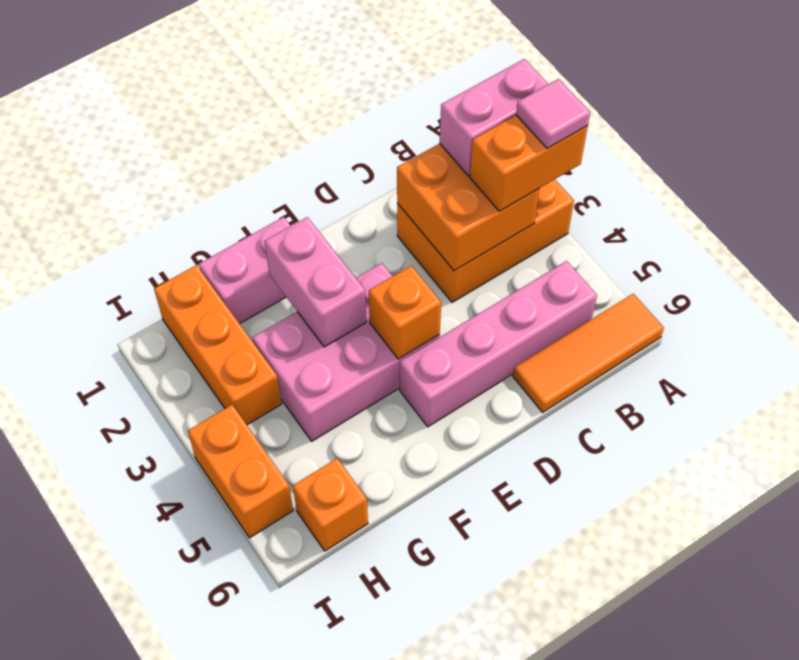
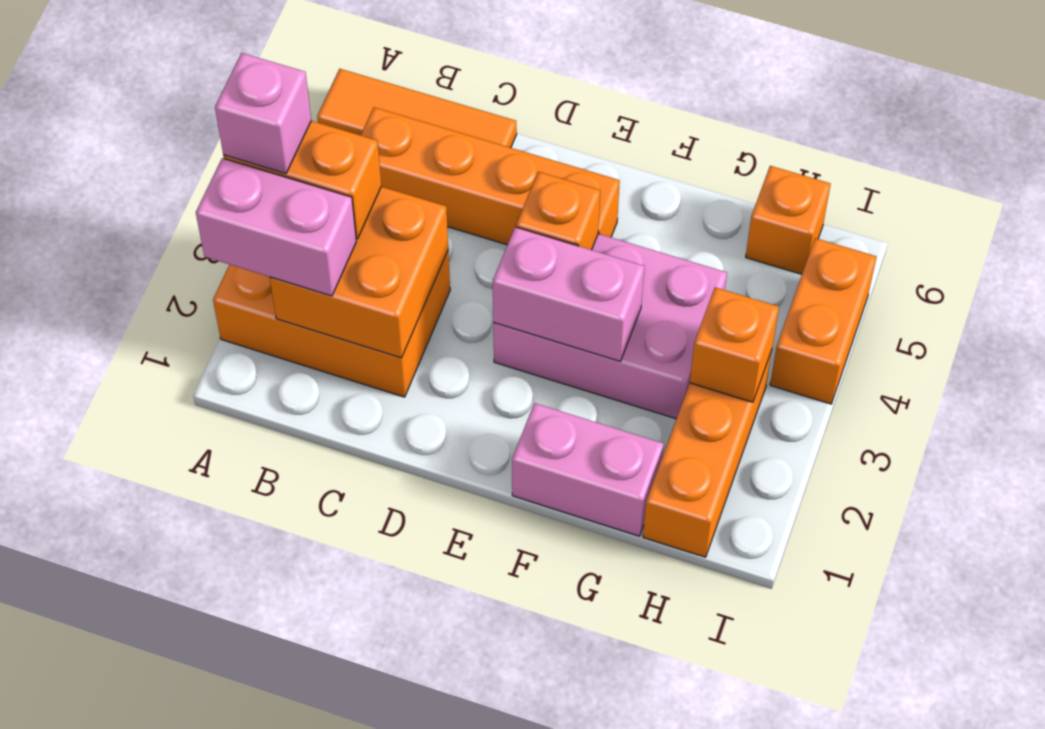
pink 1x1 tile [516,79,590,148] -> pink 1x1 brick [215,53,311,174]
pink 1x4 brick [400,261,597,427] -> orange 1x4 brick [361,107,620,245]
pink 1x2 brick [265,217,366,347] -> pink 1x2 brick turned to [493,227,644,361]
none -> orange 1x1 brick [690,287,779,402]

